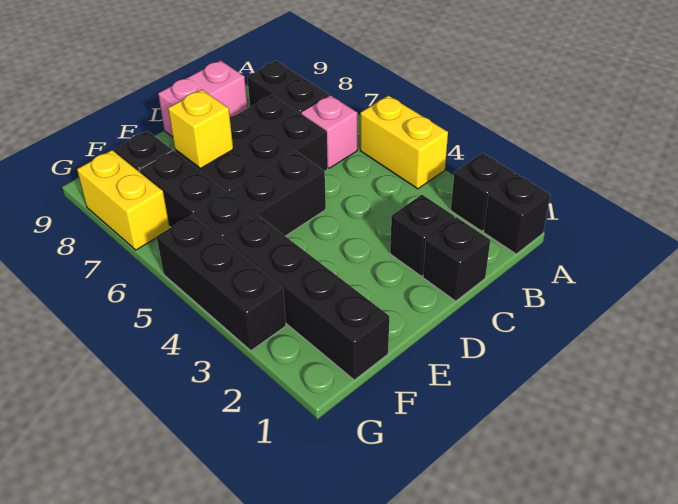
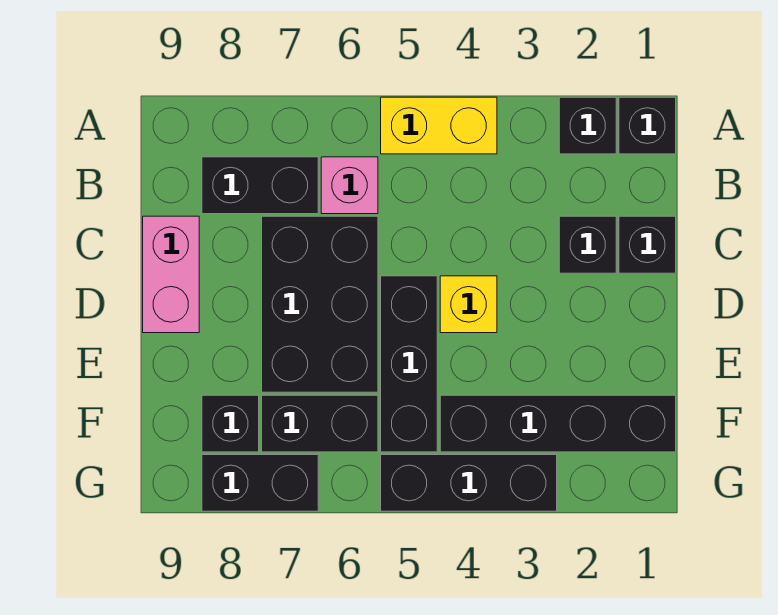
yellow 1x1 brick [168,90,233,168] -> yellow 1x1 brick moved to [440,276,497,333]
yellow 1x2 brick [77,150,170,250] -> black 1x2 brick [202,455,318,511]

